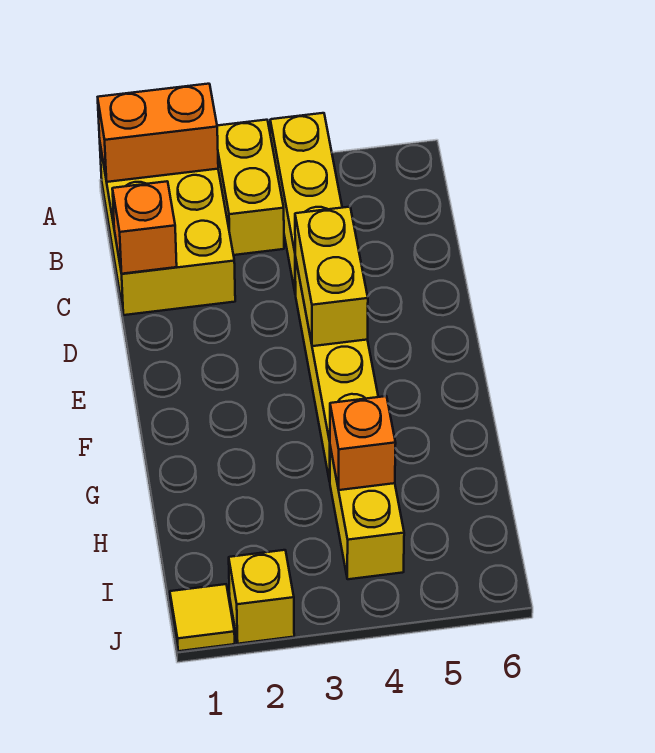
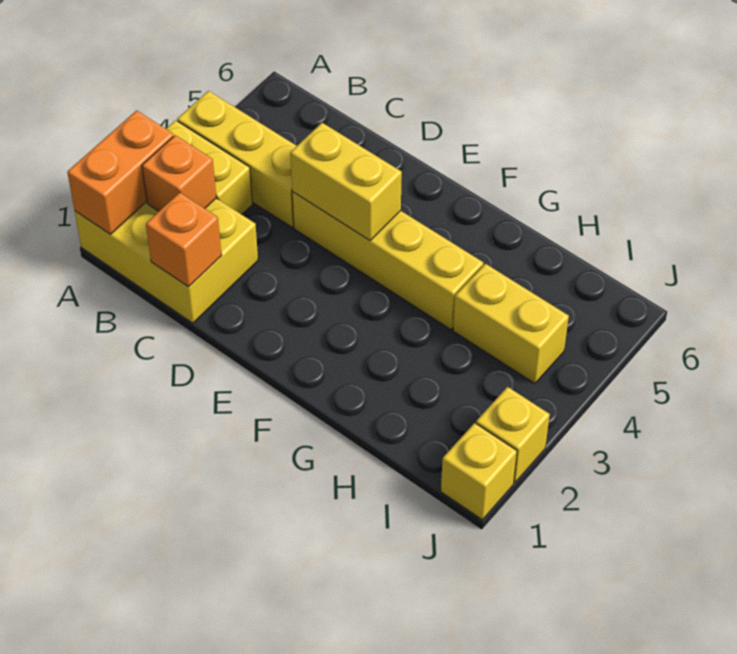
orange 1x1 brick [330,396,396,490] -> orange 1x1 brick moved to [142,135,216,211]
yellow 1x1 tile [170,584,235,651] -> yellow 1x1 brick [441,423,517,520]

